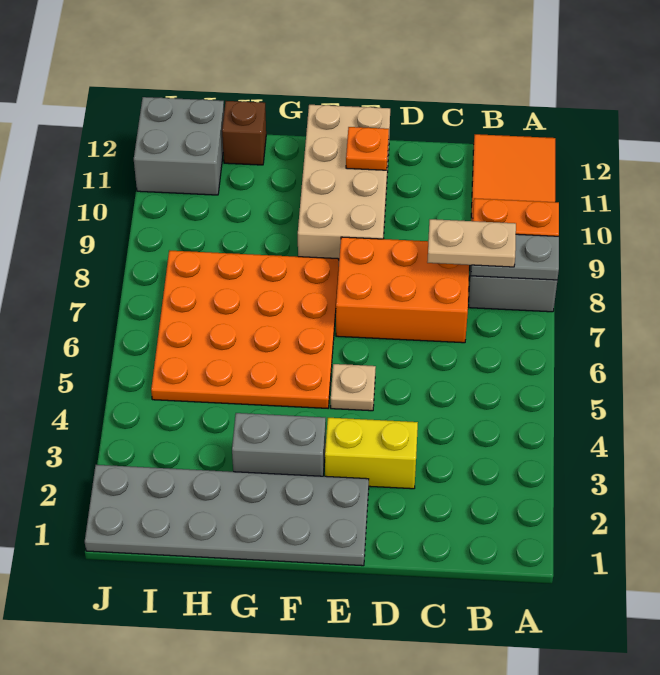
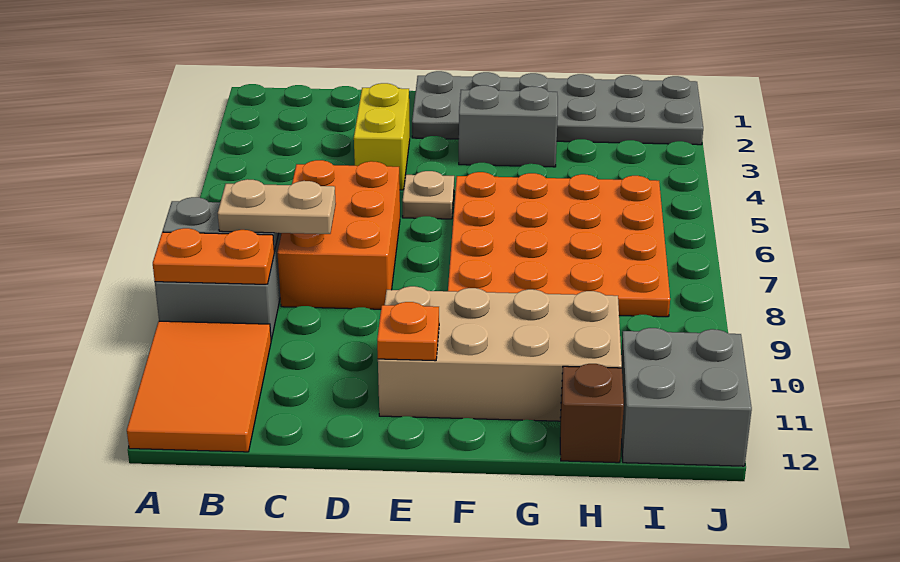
orange 2x3 brick [336,237,469,343] -> orange 2x3 brick turned to [277,160,400,309]
yellow 1x2 brick [325,418,418,489] -> yellow 1x2 brick turned to [354,83,410,190]
tan 2x4 brick [298,105,390,259] -> tan 2x4 brick turned to [378,286,622,421]

